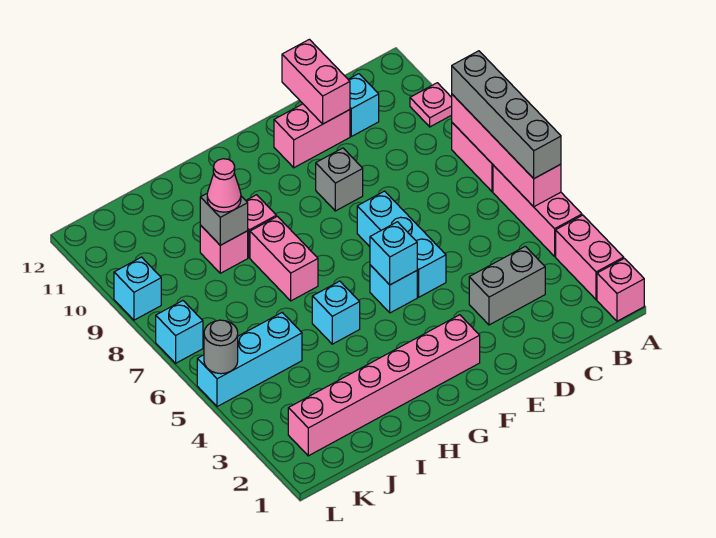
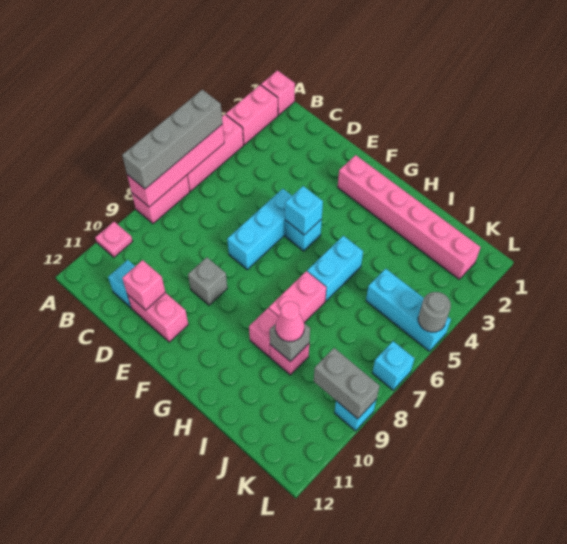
grey 1x2 brick [469,246,545,325] -> grey 1x2 brick moved to [314,348,380,419]
pink 1x2 brick [282,39,350,124] -> pink 1x1 brick [122,260,165,310]
cyan 1x1 brick [312,281,360,344] -> cyan 1x2 brick [307,236,363,301]

